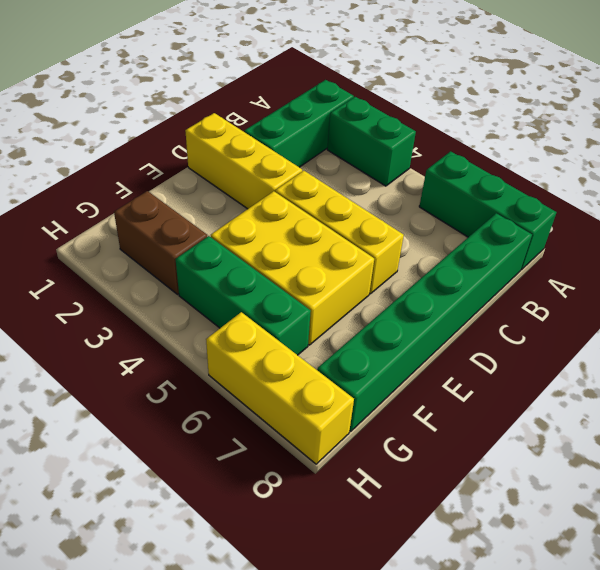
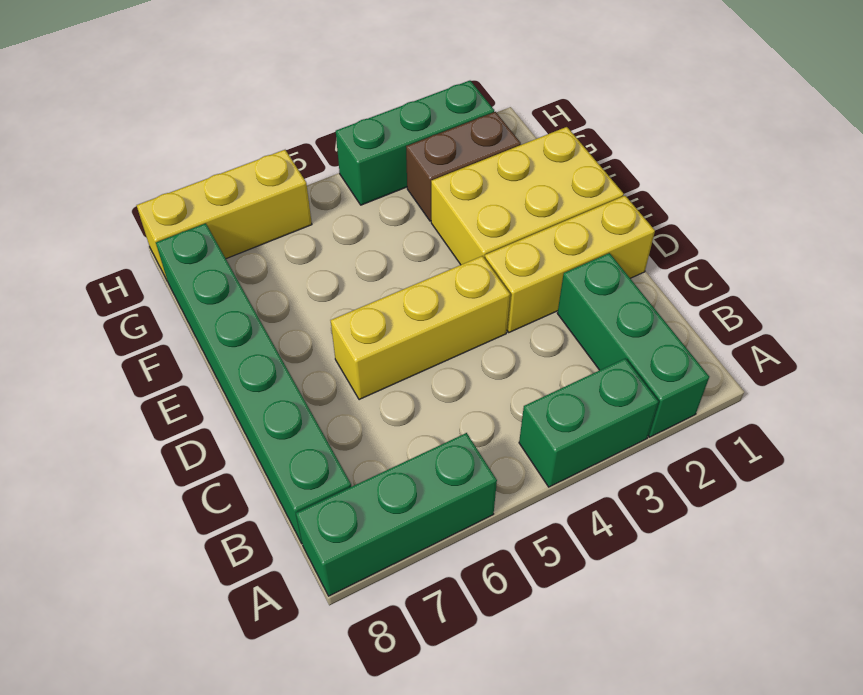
yellow 2x3 brick [211,191,374,345] -> yellow 2x3 brick moved to [431,127,624,265]
green 1x3 brick [176,236,311,355] -> green 1x3 brick moved to [336,81,494,205]

